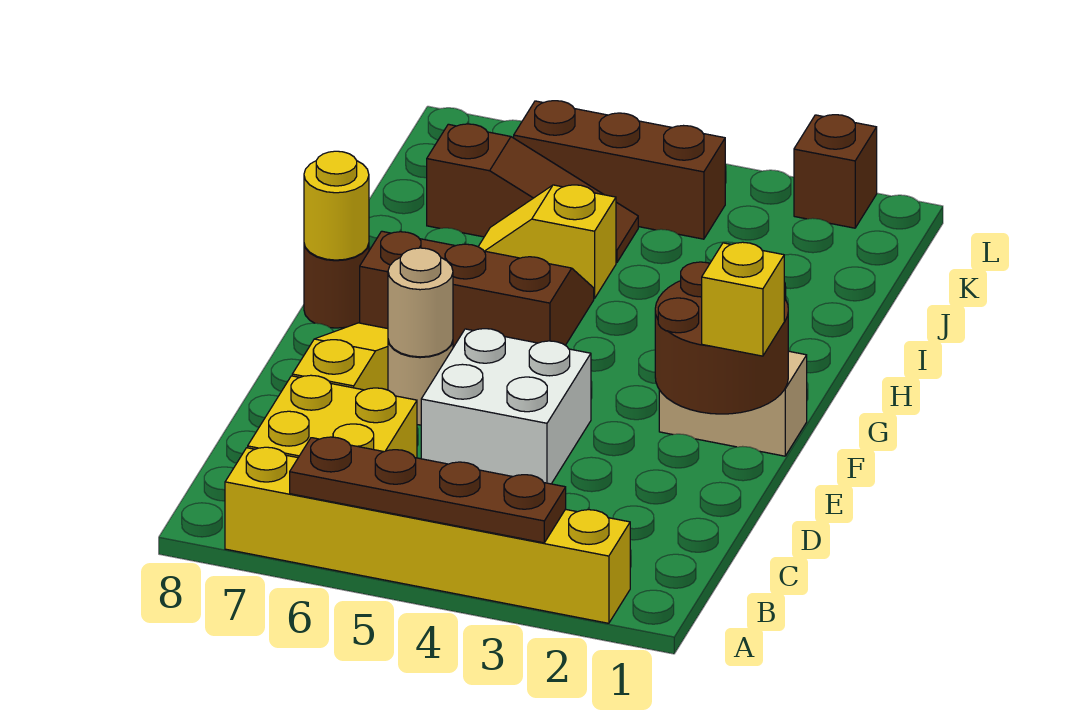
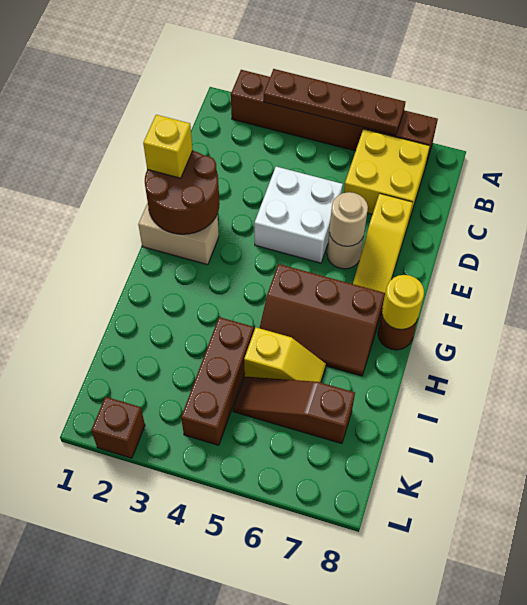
yellow 1x6 brick [225,447,630,623] -> brown 1x6 brick [231,70,438,163]
brown 1x3 brick [514,101,725,239] -> brown 1x3 brick turned to [181,317,254,445]

